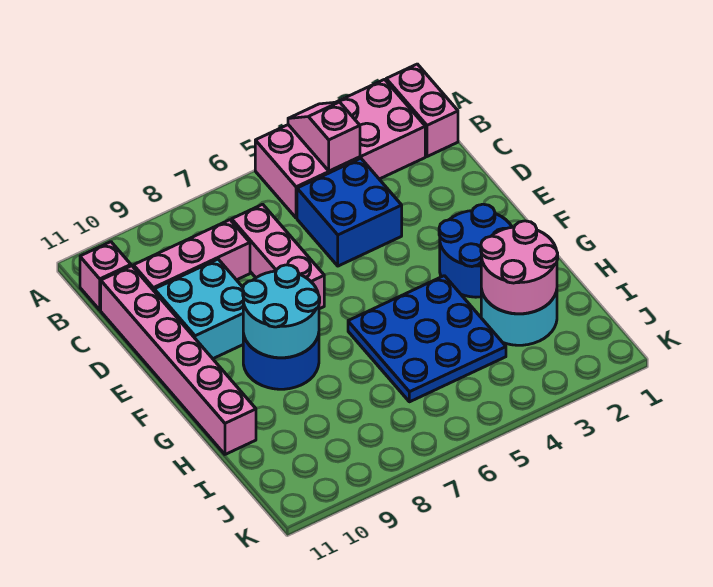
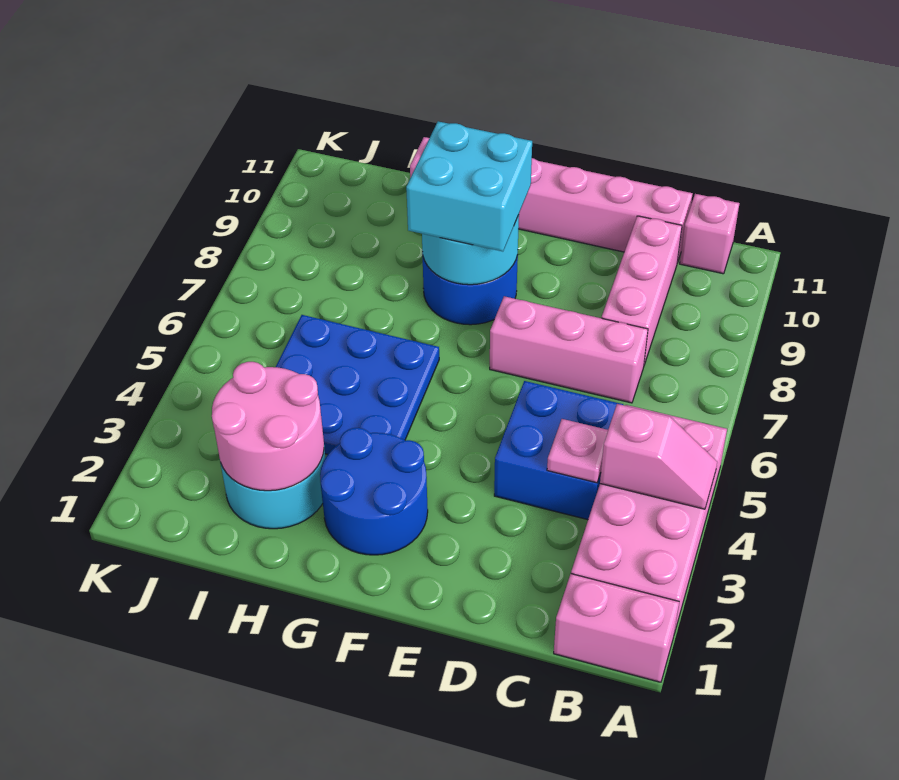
none -> pink 1x1 plate [547,419,608,483]
cyan 2x2 brick [154,259,243,359] -> cyan 2x2 brick moved to [406,121,532,251]

